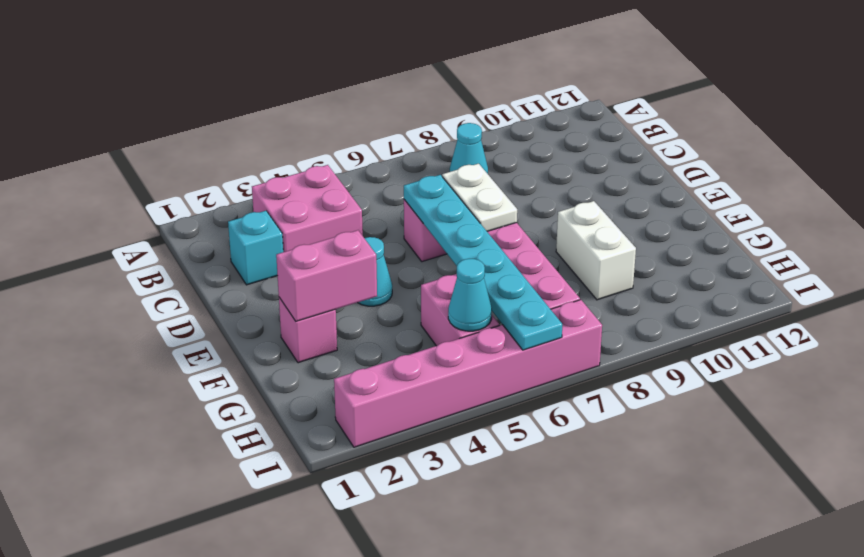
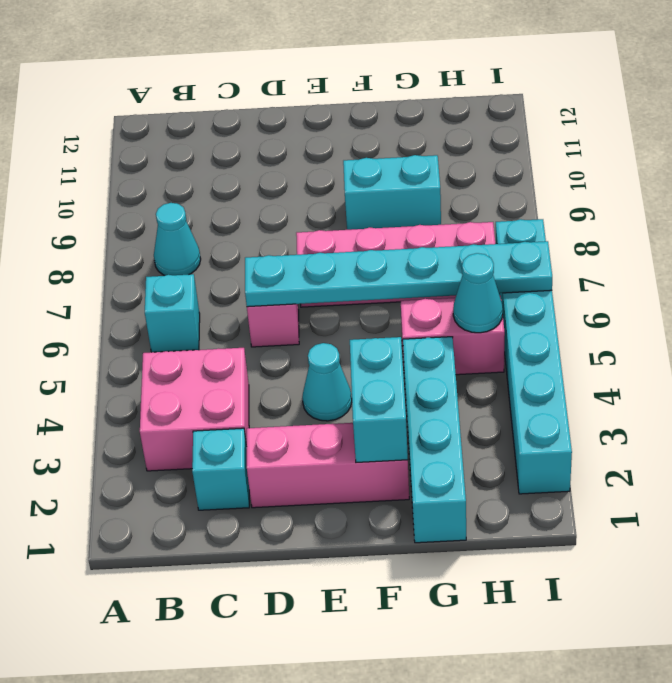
none -> cyan 1x1 brick [145,274,200,352]
white 1x2 plate [442,164,517,231] -> none
pink 1x1 brick [279,298,337,363] -> pink 1x3 brick [246,423,409,508]
pink 1x2 brick [276,230,377,321] -> cyan 1x2 brick [350,337,408,462]
white 1x2 brick [556,201,636,300] -> cyan 1x2 brick [343,155,441,230]
none -> cyan 1x4 brick [403,337,466,543]
pink 1x6 brick [334,300,602,447] -> cyan 1x6 brick [495,219,572,494]

